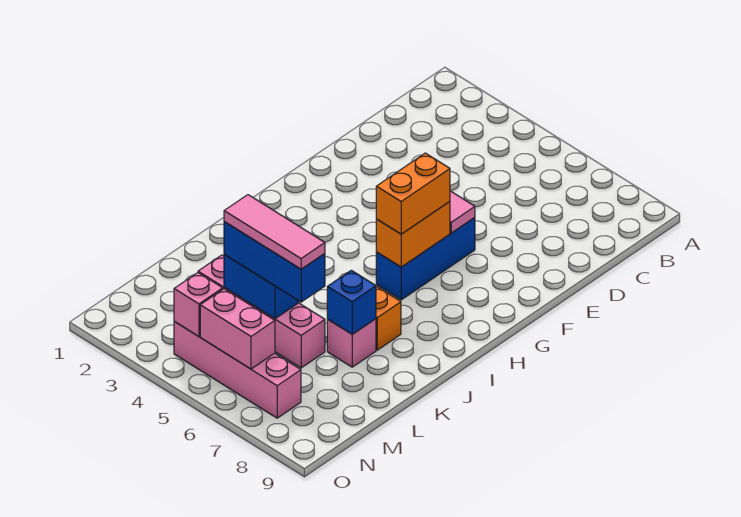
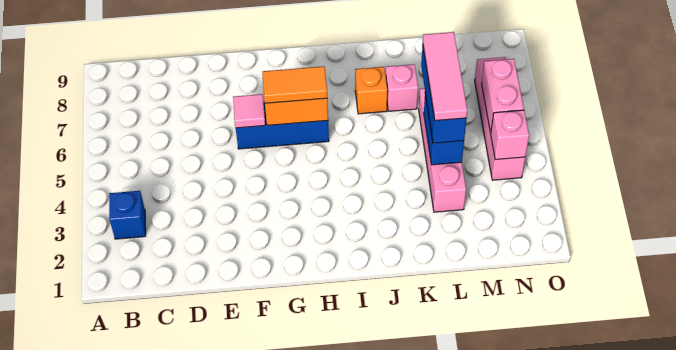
orange 1x2 brick [376,153,450,234] -> orange 1x2 tile [262,66,327,103]
blue 1x1 brick [327,270,376,334] -> blue 1x1 brick moved to [109,191,146,239]

